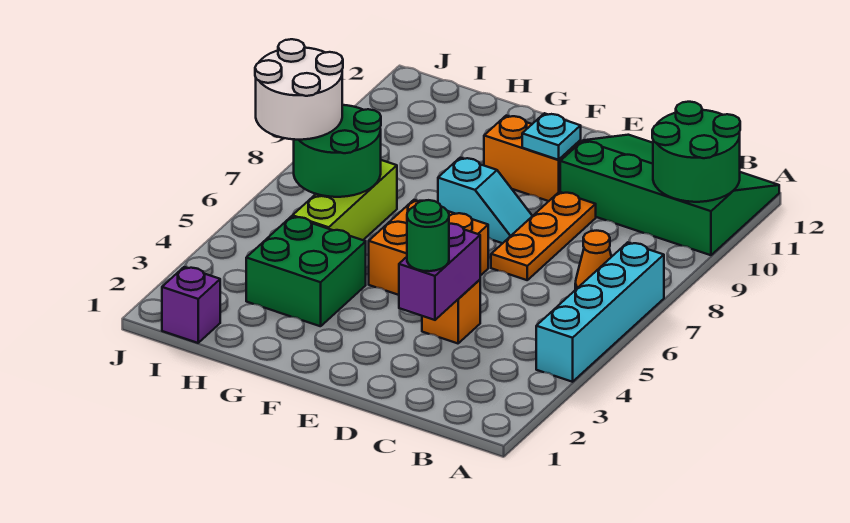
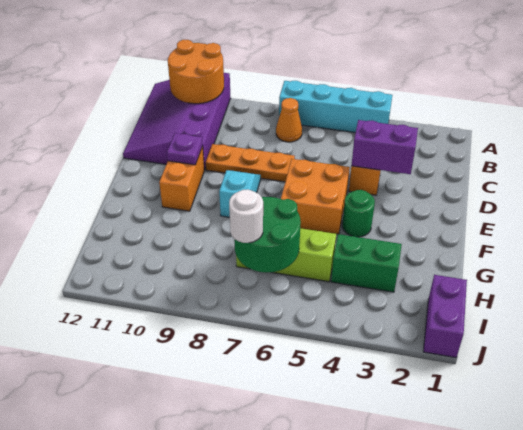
green 3x4 slope [560,135,779,255] -> purple 3x4 slope [123,73,231,170]
green 2x2 round brick [652,102,740,202] -> orange 2x2 round brick [168,40,224,104]
green 1x1 round brick [407,200,449,271] -> green 1x1 round brick moved to [342,190,375,237]
cyan 1x1 plate [522,113,581,160] -> purple 1x1 plate [167,133,203,165]
green 2x2 brick [246,216,366,326] -> green 1x2 brick [331,234,402,292]
purple 1x1 brick [162,267,220,343] -> purple 1x2 brick [423,275,467,358]
white 2x2 round brick [255,39,343,140] -> white 1x1 round brick [229,189,263,243]

